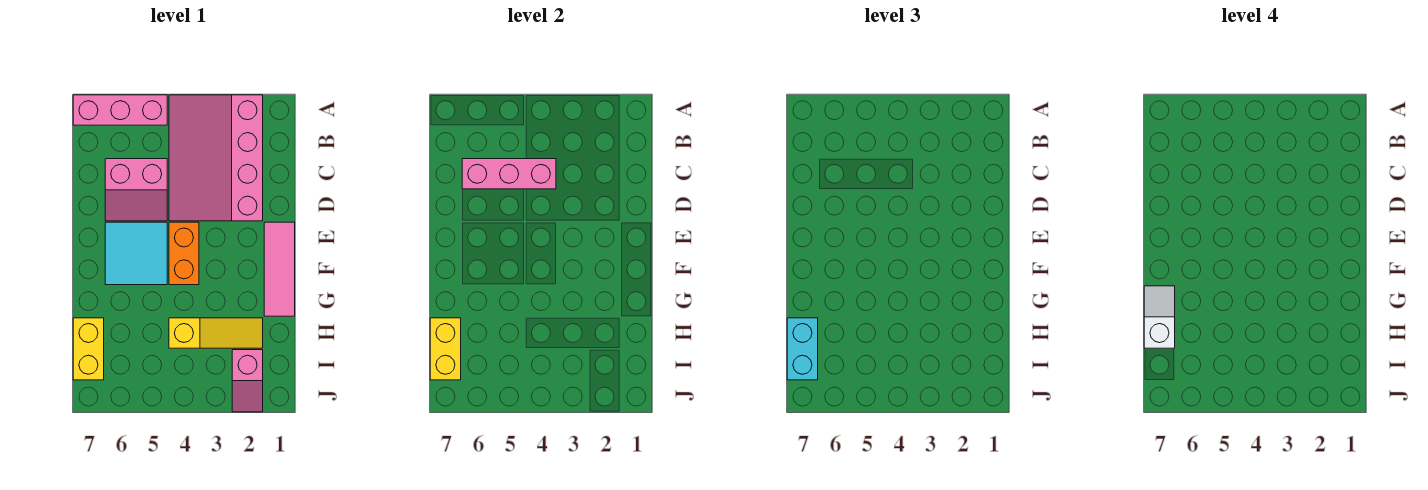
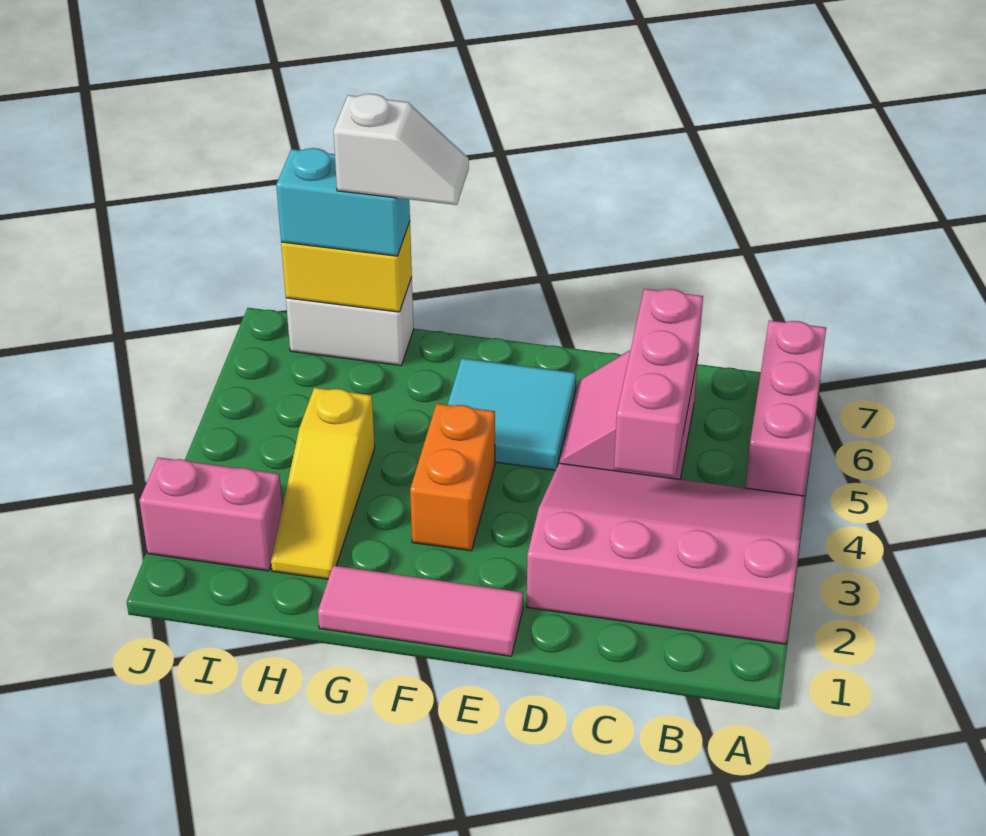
orange 1x2 brick [169,222,199,285] -> orange 1x2 brick turned to [410,404,495,551]
yellow 1x2 brick [73,318,104,380] -> white 1x2 brick [286,277,414,366]
pink 1x2 slope [232,350,263,412] -> pink 1x2 brick [139,457,283,571]

